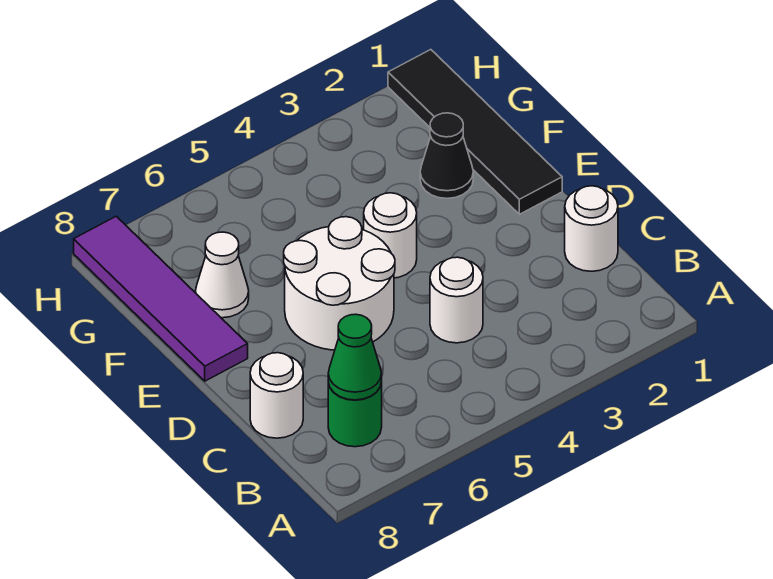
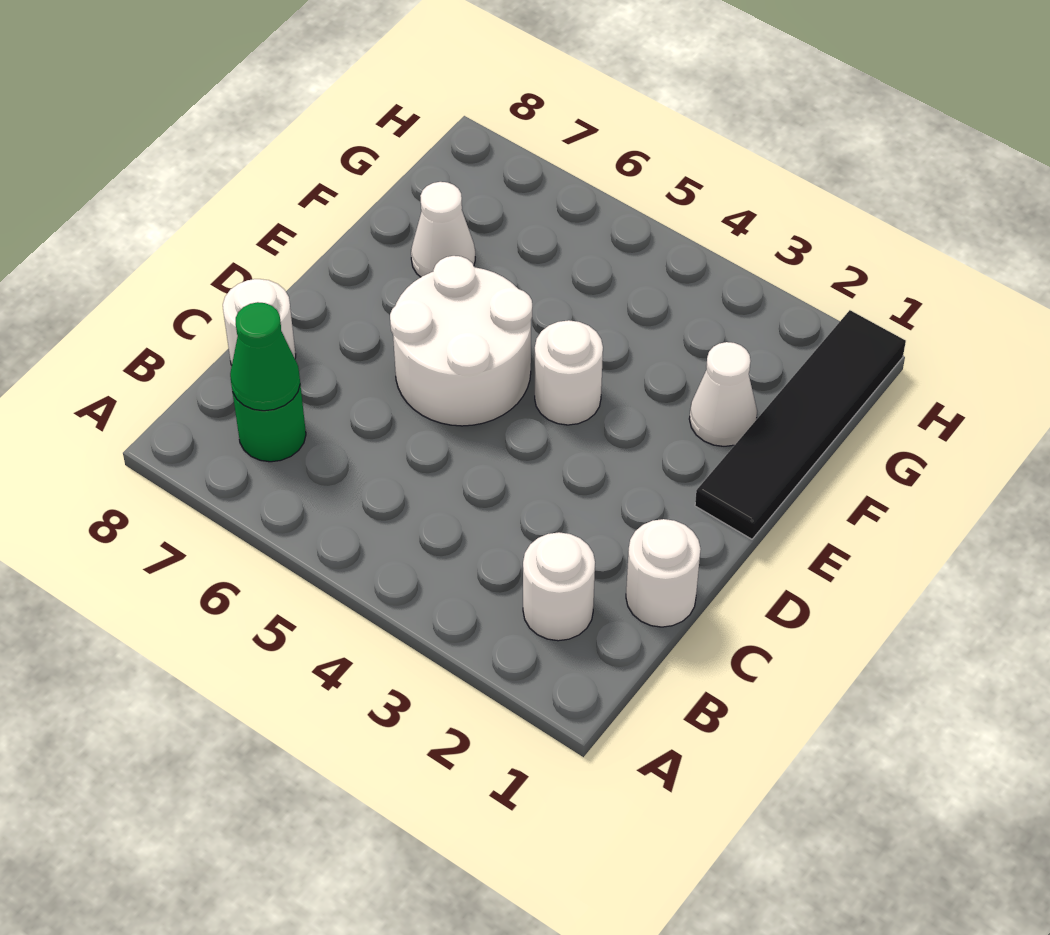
white 1x1 round brick [430,257,483,343] -> white 1x1 round brick moved to [523,532,595,641]
purple 1x4 tile [74,216,248,381] -> none
black 1x1 cone [420,113,473,198] -> white 1x1 cone [689,342,757,446]

